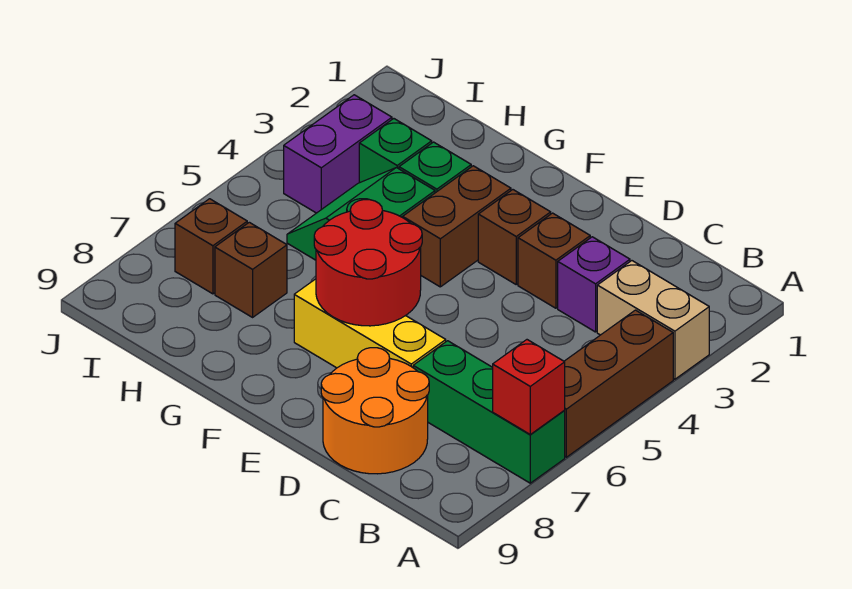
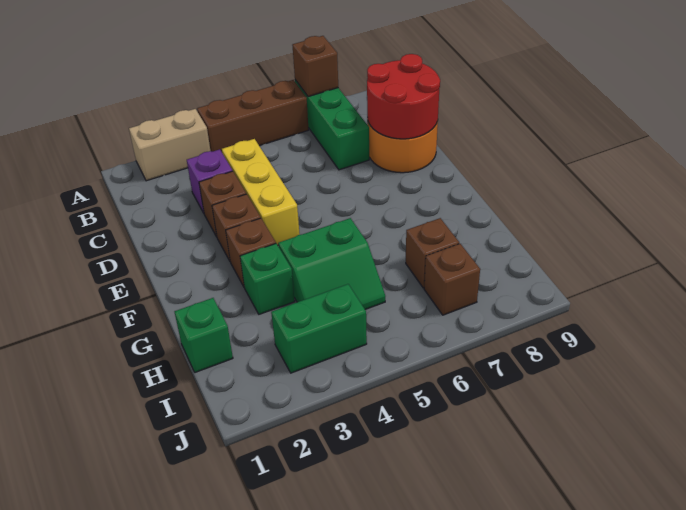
tan 1x2 brick [597,261,709,379] -> tan 1x2 brick turned to [129,109,210,181]
red 1x1 brick [493,340,565,434] -> brown 1x1 brick [292,36,338,97]
yellow 1x3 brick [294,279,446,368] -> yellow 1x3 brick moved to [222,139,300,245]
red 2x2 round brick [314,200,422,326] -> red 2x2 round brick moved to [367,54,440,139]
brown 1x2 brick [403,166,511,287] -> brown 1x1 brick [226,218,276,287]
green 1x1 brick [359,119,432,183] -> green 1x1 brick moved to [174,298,233,372]
purple 1x2 brick [284,95,392,213] -> green 1x2 brick [271,284,367,373]

